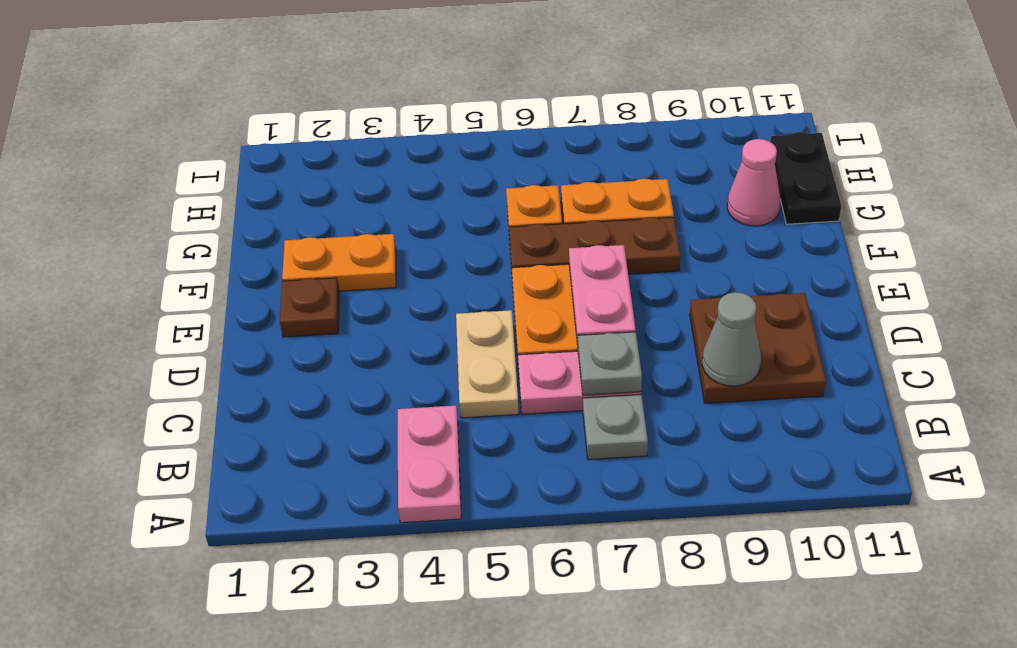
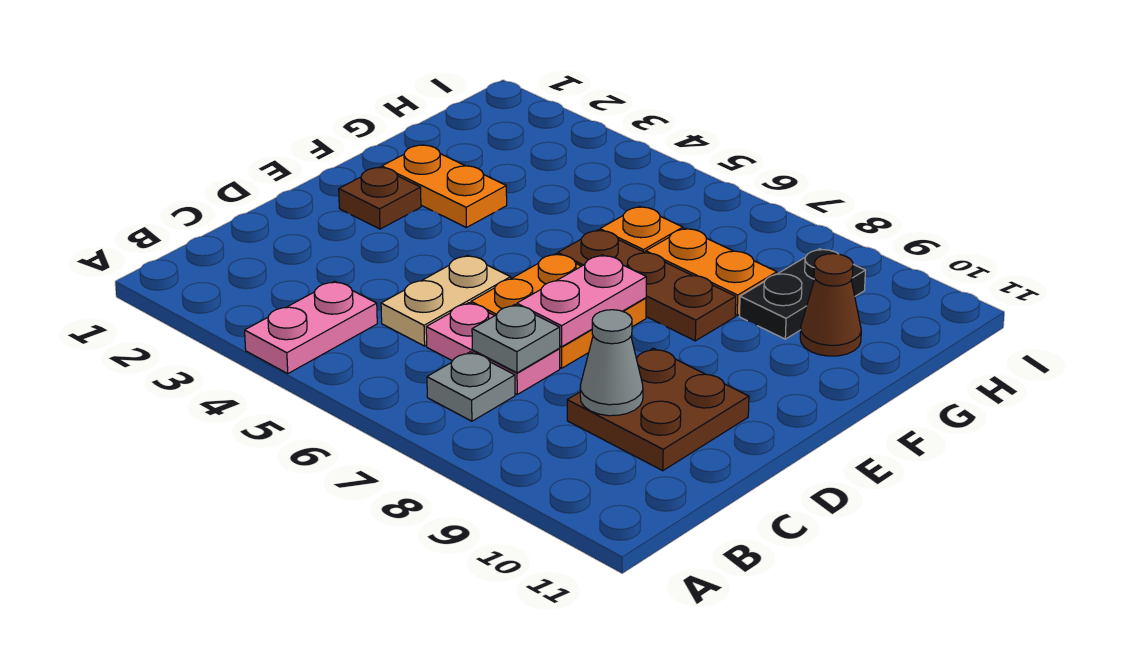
pink 1x1 cone [727,139,780,226] -> brown 1x1 cone [800,254,861,356]
black 1x2 plate [770,132,841,224] -> black 1x2 plate moved to [739,249,865,339]

